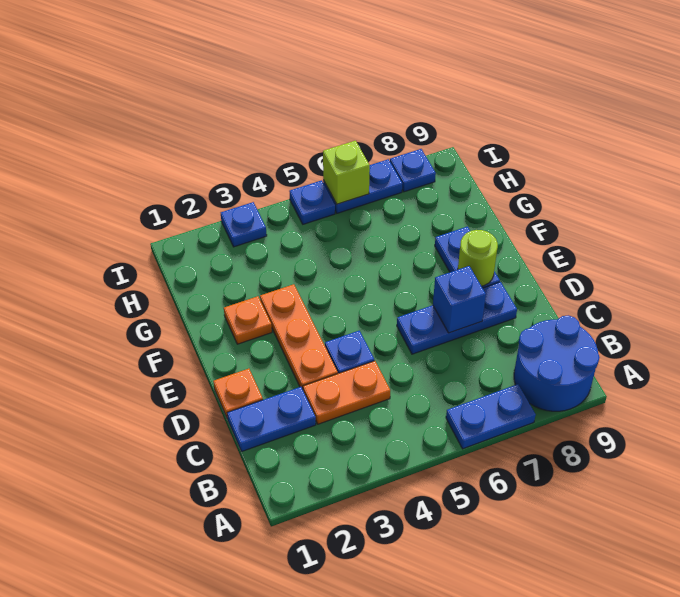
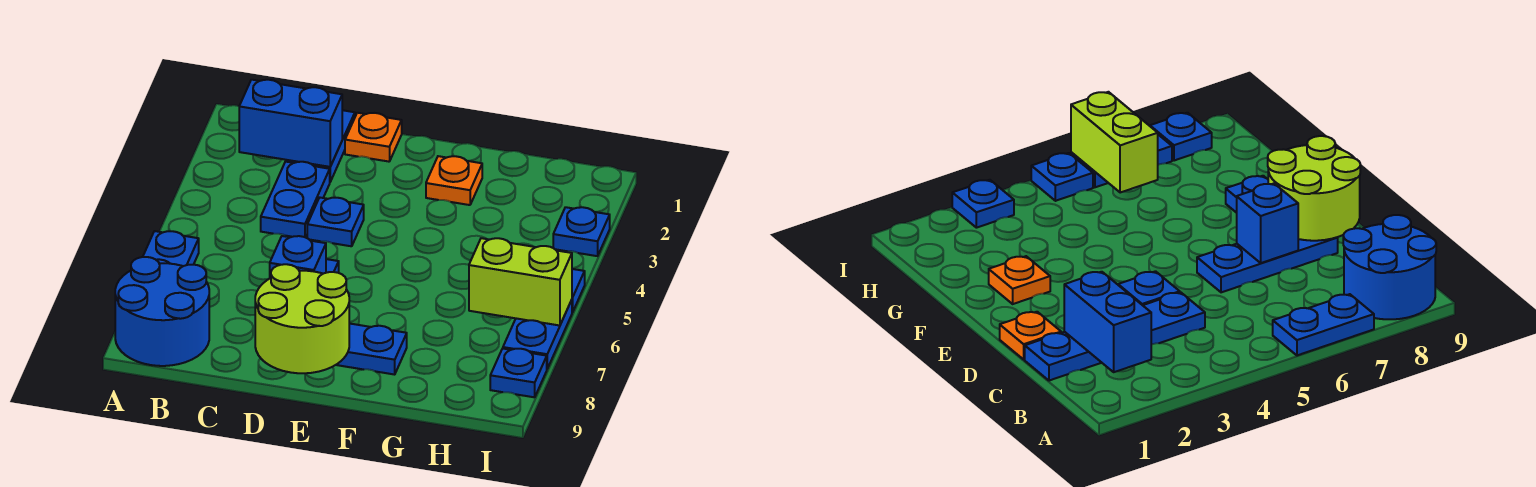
none -> blue 1x2 brick [239,80,342,167]
orange 1x2 plate [303,361,390,424] -> blue 1x2 plate [261,162,330,238]
orange 1x3 plate [260,284,338,389] -> none
lime 1x1 round brick [458,230,498,286] -> lime 2x2 round brick [255,264,349,373]
lime 1x1 brick [323,141,370,204] -> lime 1x2 brick [469,238,572,326]

